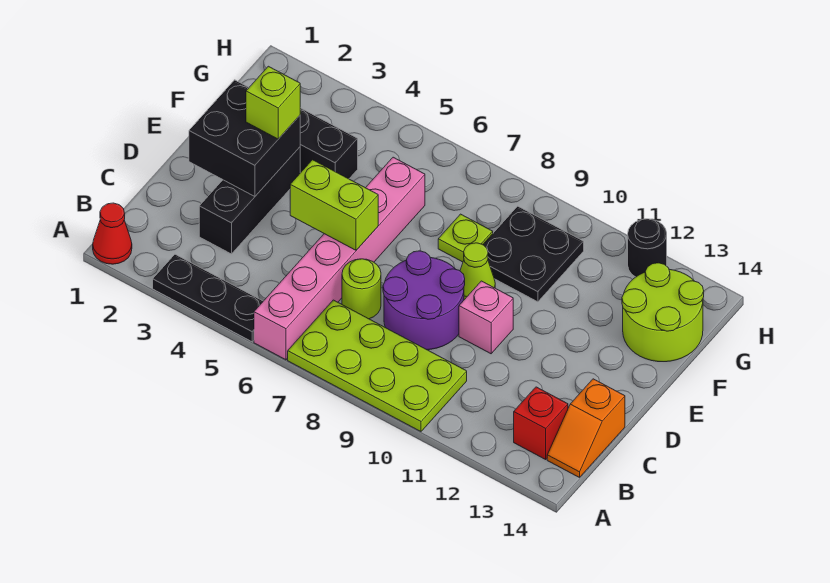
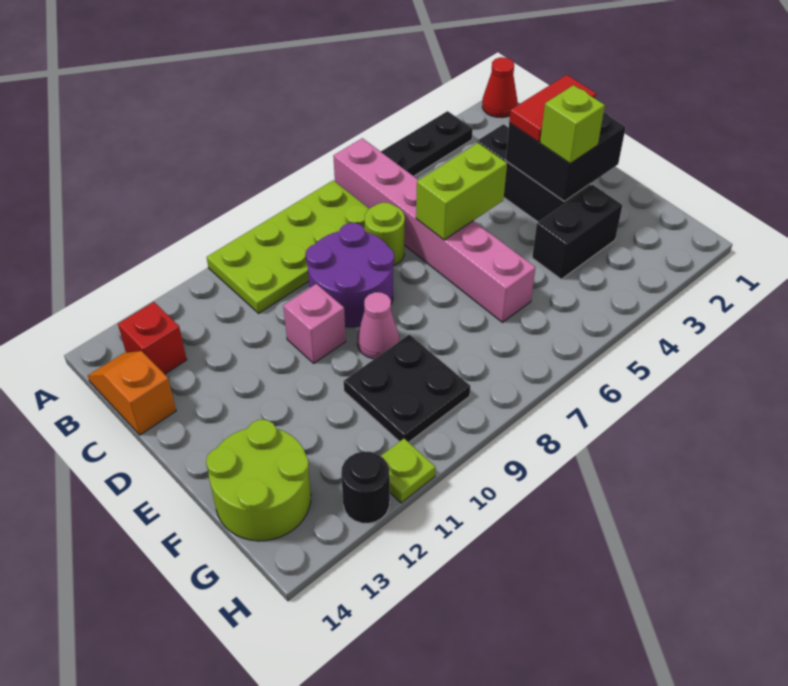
none -> red 1x2 tile [509,75,596,142]
lime 1x1 cone [460,243,495,300] -> pink 1x1 cone [357,292,399,359]
lime 1x1 plate [438,214,493,262] -> lime 1x1 plate moved to [381,439,435,503]

